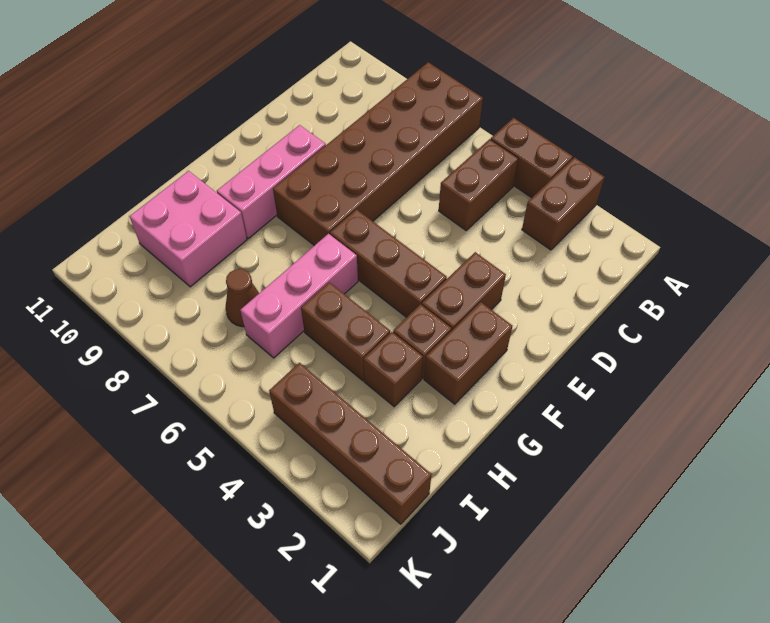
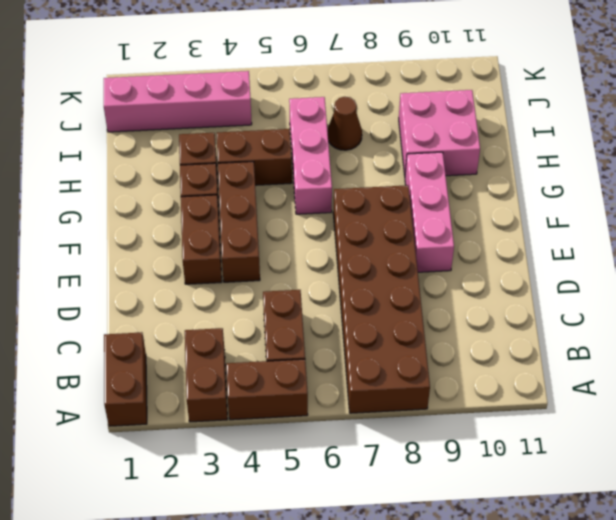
brown 1x2 brick [424,302,512,404] -> brown 1x2 brick moved to [104,332,147,426]
brown 1x3 brick [330,209,447,317] -> brown 1x3 brick turned to [218,162,260,282]
brown 1x4 brick [269,363,432,524] -> pink 1x4 brick [104,71,252,132]

